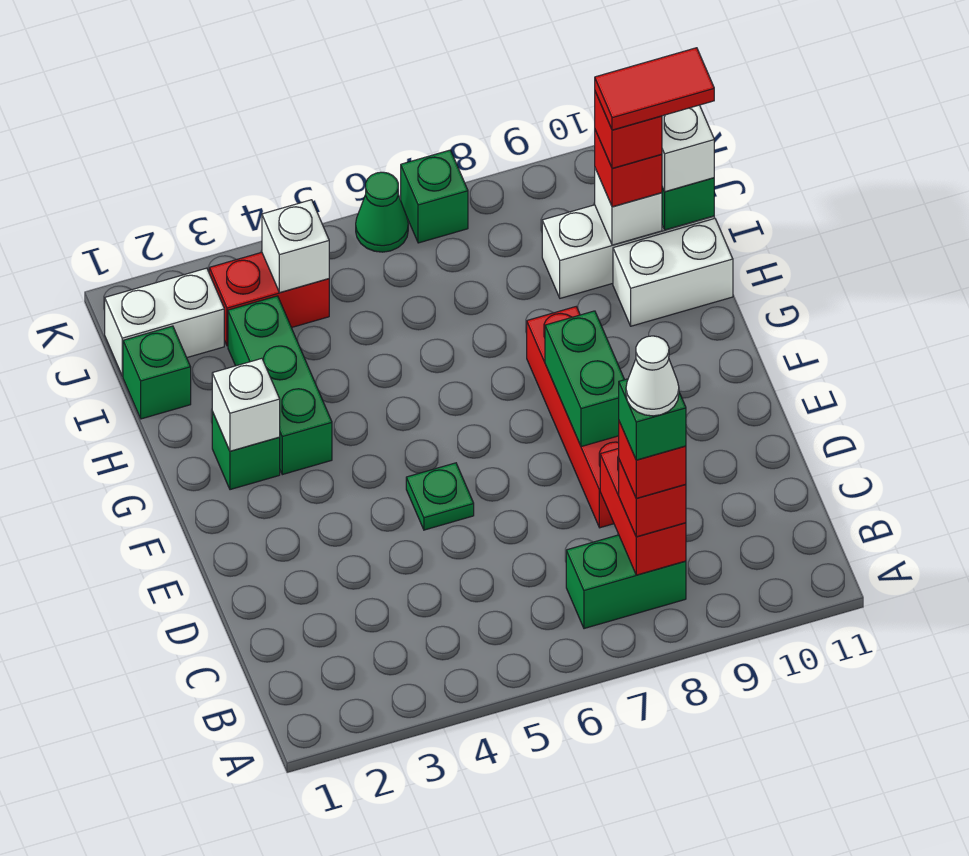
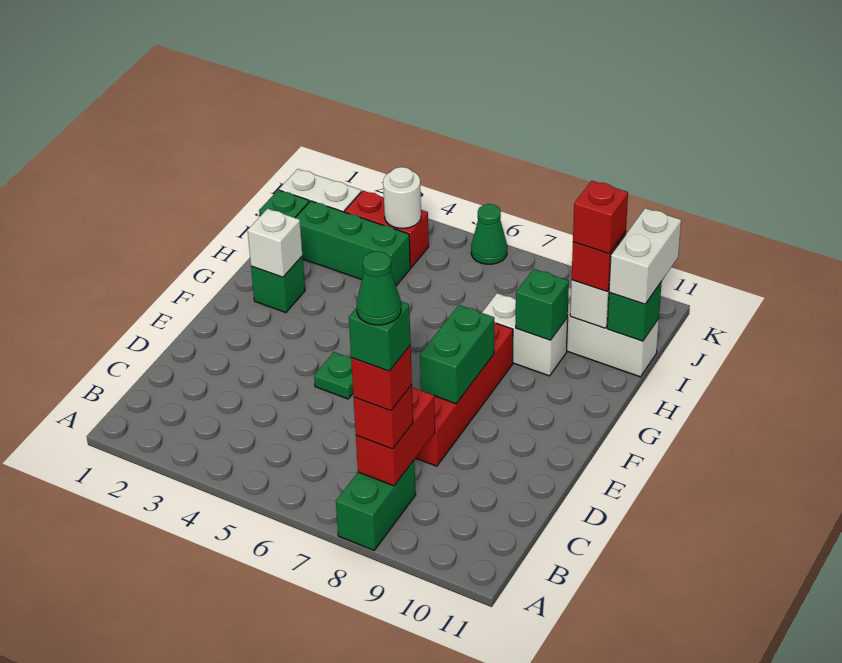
green 1x2 brick [566,535,686,629] -> green 1x2 brick turned to [336,461,416,550]
white 1x1 cone [626,336,679,416] -> green 1x1 cone [357,251,401,325]
green 1x3 brick [228,296,332,475] -> green 1x3 brick turned to [295,201,410,286]
white 1x2 brick [613,218,733,326] -> white 1x2 brick moved to [482,293,568,376]
red 1x2 tile [595,48,714,130] -> none
white 1x1 brick [262,200,329,293] -> white 1x1 round brick [383,167,421,228]
green 1x1 brick [401,150,468,243] -> green 1x1 brick moved to [516,269,569,340]

